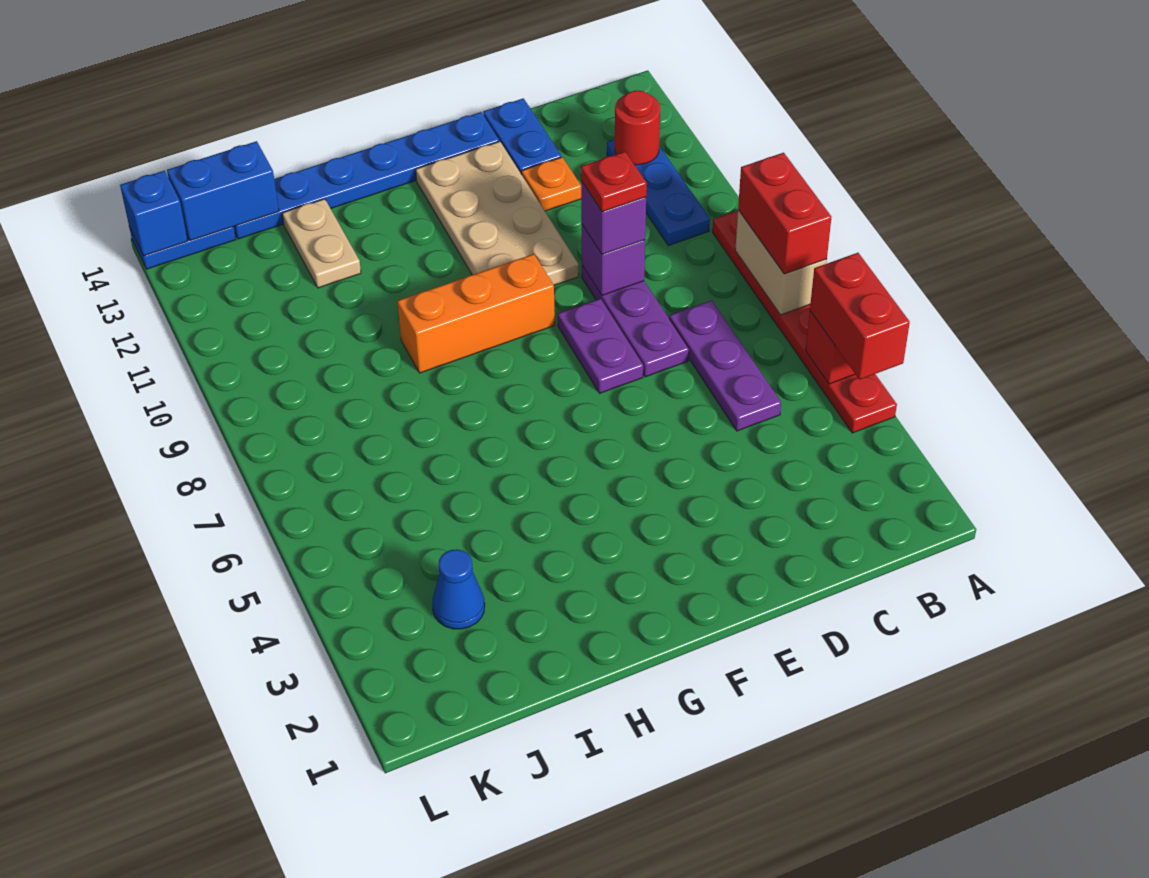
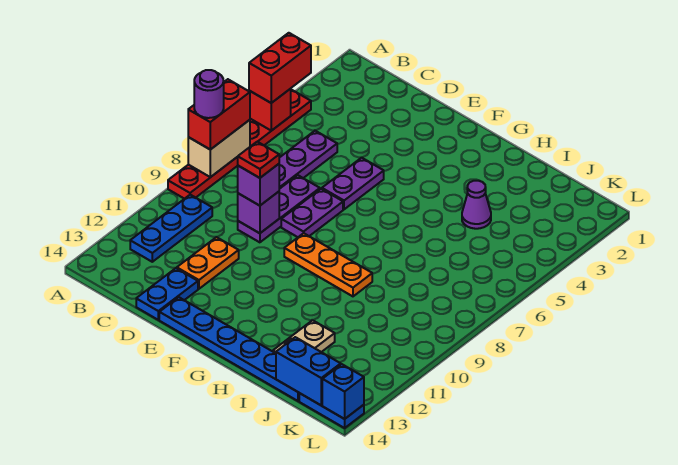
none -> purple 1x1 round brick [194,70,224,118]
red 1x1 round brick [615,91,660,165] -> none
orange 1x1 plate [521,157,581,211] -> orange 1x2 plate [177,237,239,289]
none -> purple 1x2 plate [322,158,384,209]
tan 2x4 plate [416,141,579,285] -> none
orange 1x3 brick [397,254,555,373] -> orange 1x3 plate [284,233,372,296]
none -> purple 1x1 cone [462,181,491,229]
blue 1x1 cone [432,549,485,629] -> none

